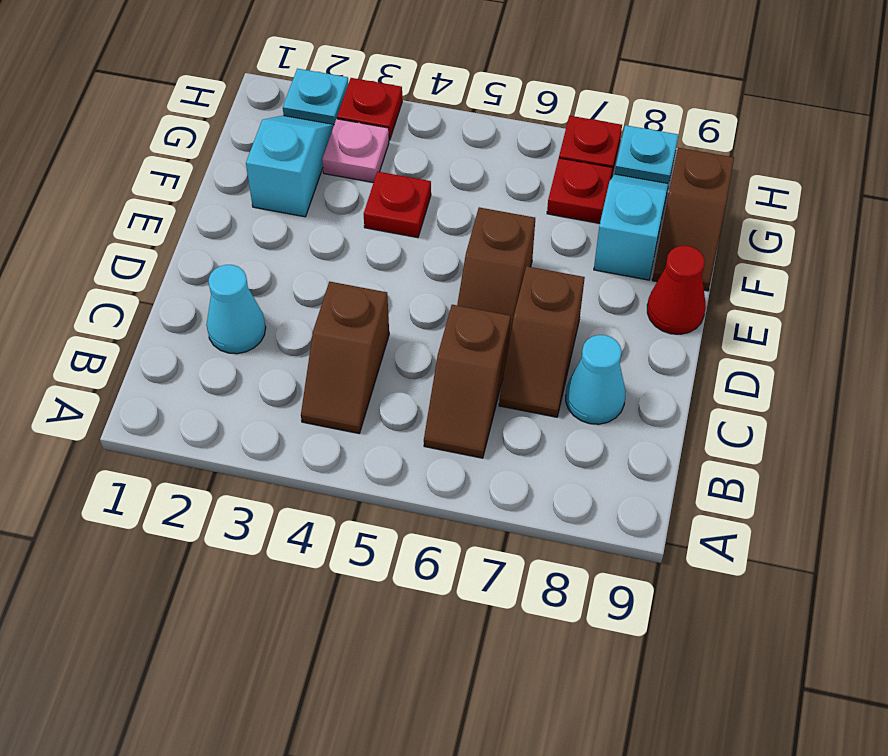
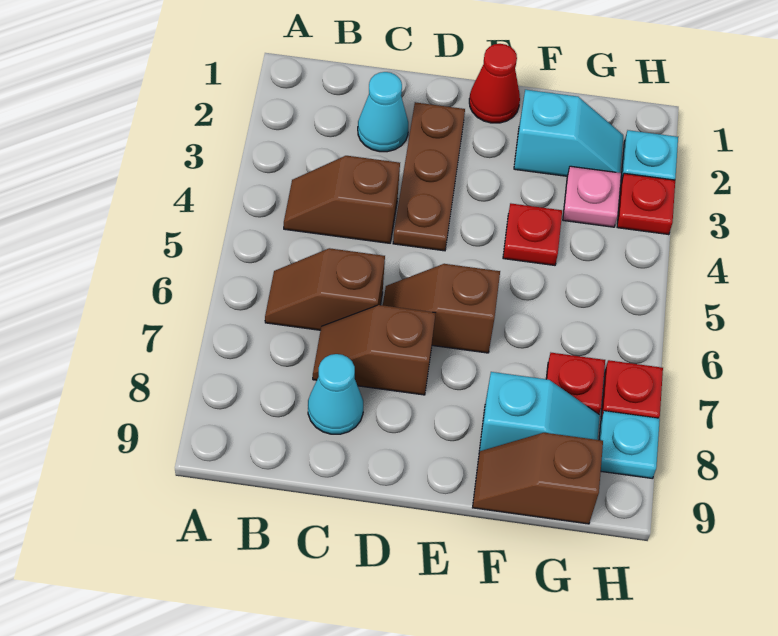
none -> brown 1x3 plate [393,102,465,251]
red 1x1 cone [647,246,706,334] -> red 1x1 cone moved to [469,44,520,123]

